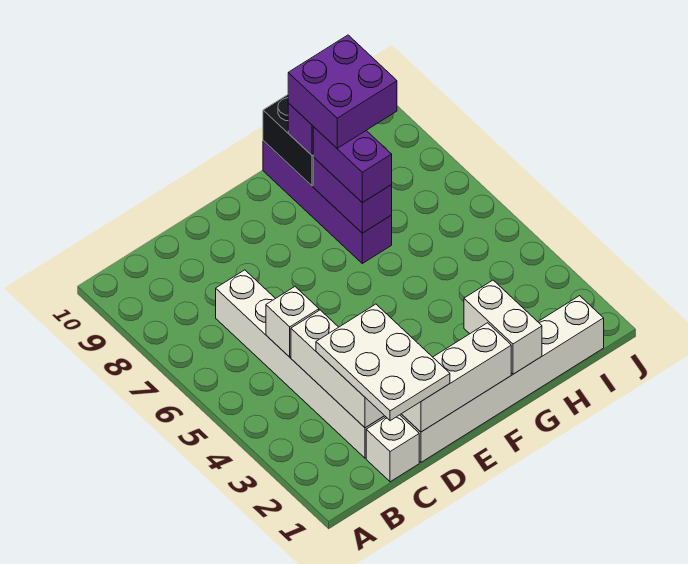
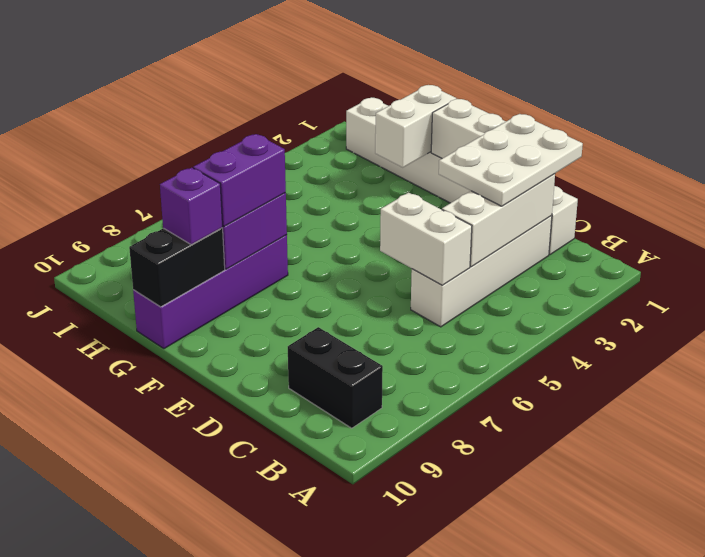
none -> black 1x2 brick [288,327,383,428]
white 1x6 brick [216,270,386,458] -> white 1x4 brick [411,216,552,327]
white 1x1 brick [266,287,319,357] -> white 1x2 brick [380,193,472,285]
purple 2x2 brick [288,35,397,148] -> none

